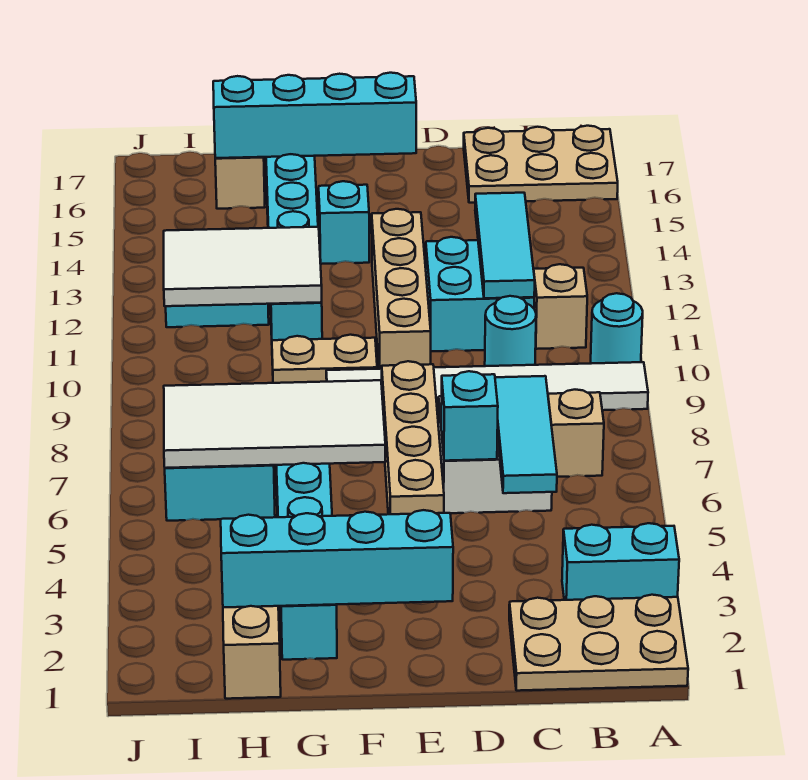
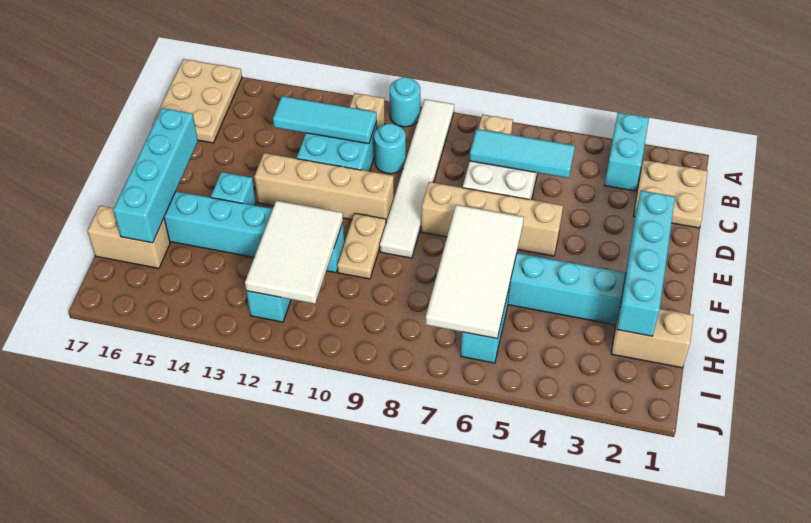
tan 2x3 plate [509,595,688,691] -> tan 2x2 plate [633,160,708,228]
cyan 1x1 brick [441,371,498,461] -> none

